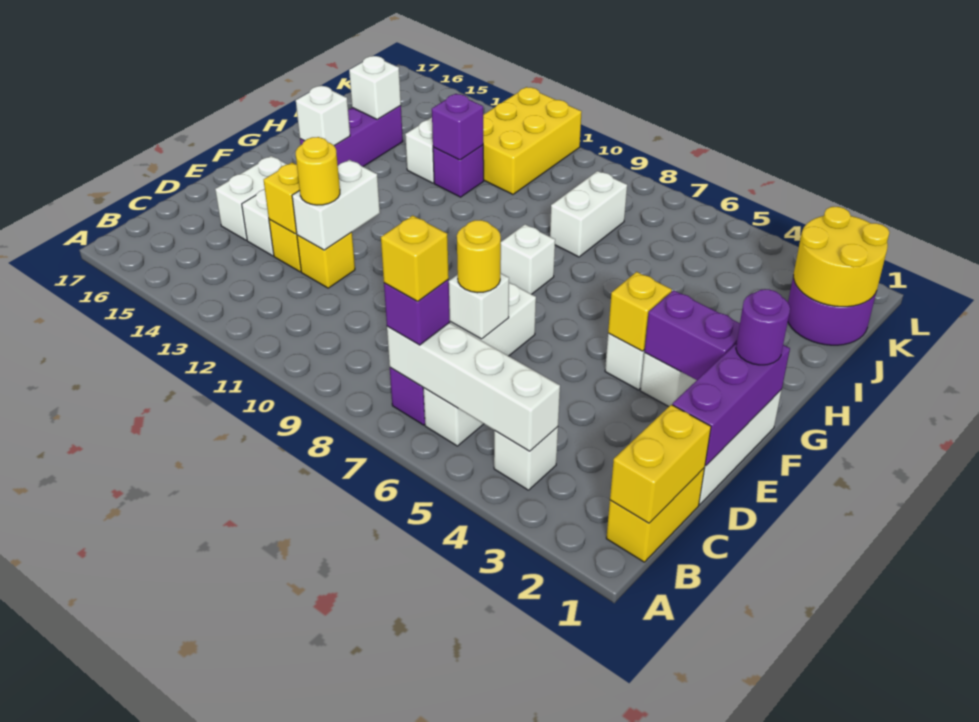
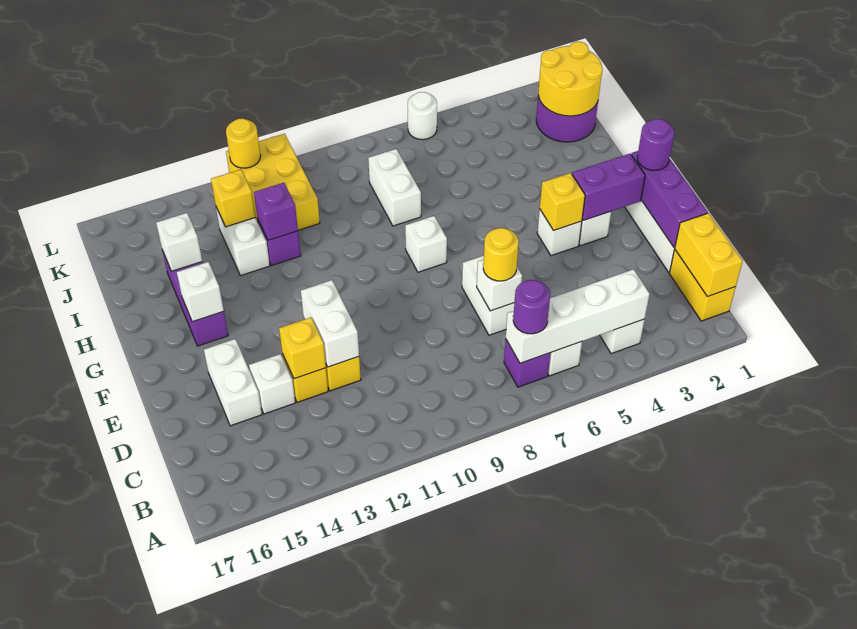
purple 1x1 brick [384,280,450,345] -> purple 1x1 round brick [513,280,550,334]
yellow 1x1 brick [381,215,449,302] -> yellow 1x1 brick moved to [211,170,255,227]
yellow 1x1 round brick [296,137,340,205] -> yellow 1x1 round brick moved to [226,118,261,168]
none -> white 1x1 round brick [408,92,437,140]

